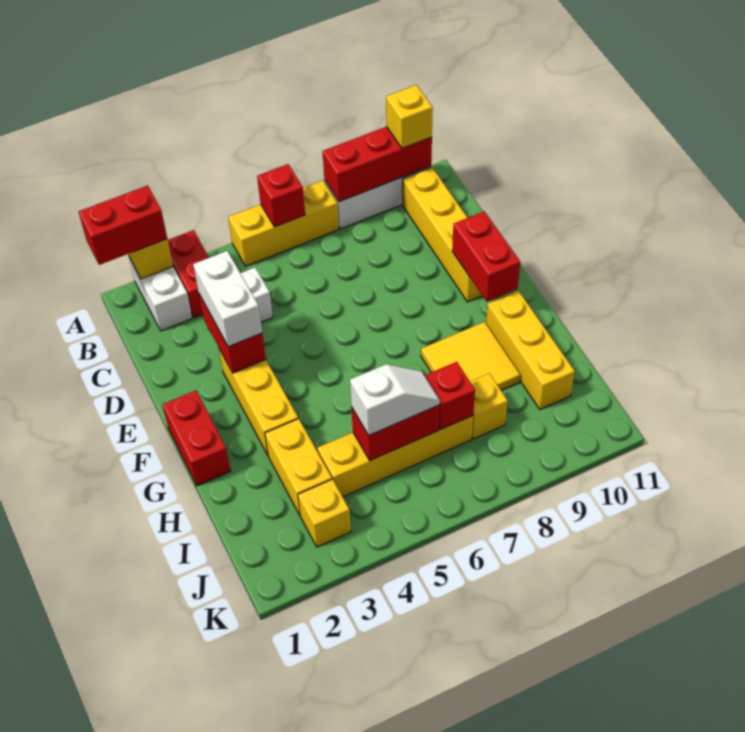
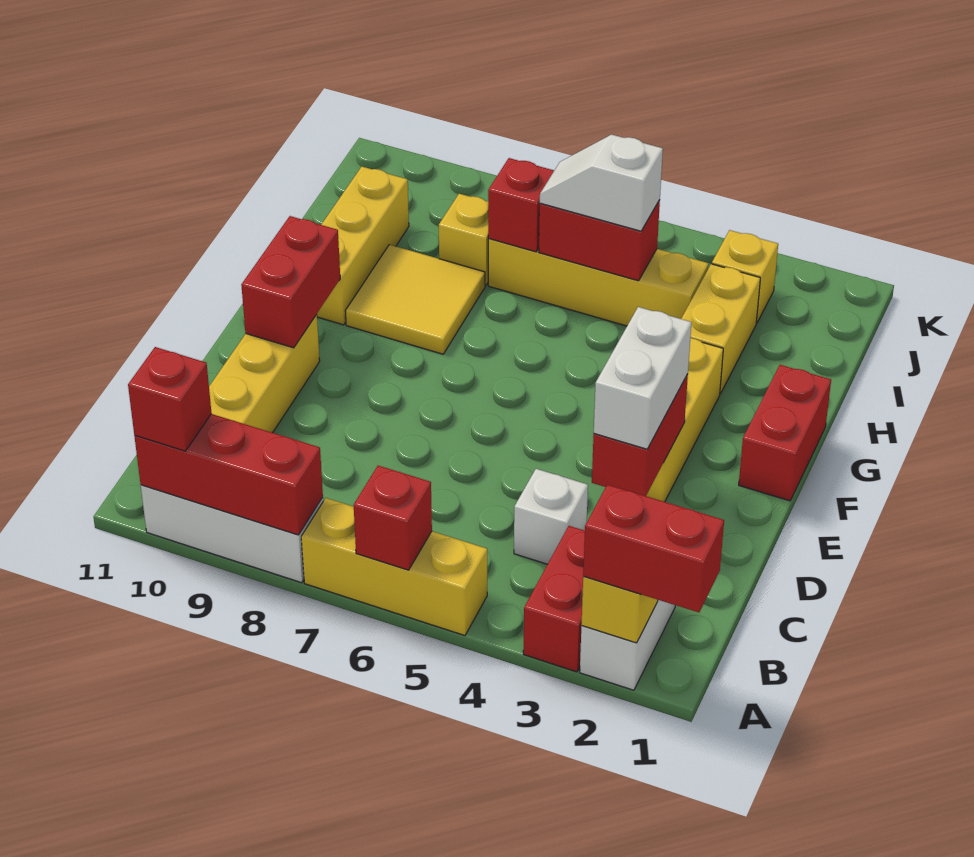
yellow 1x1 brick [386,85,433,148] -> red 1x1 brick [128,347,212,451]

